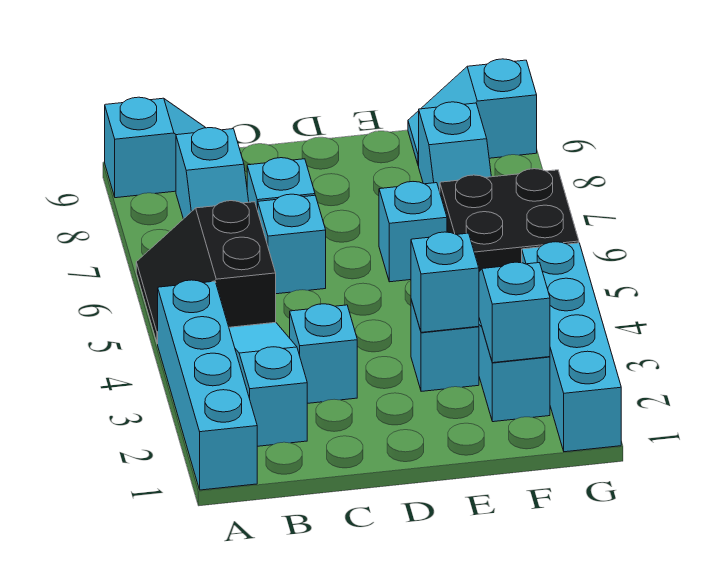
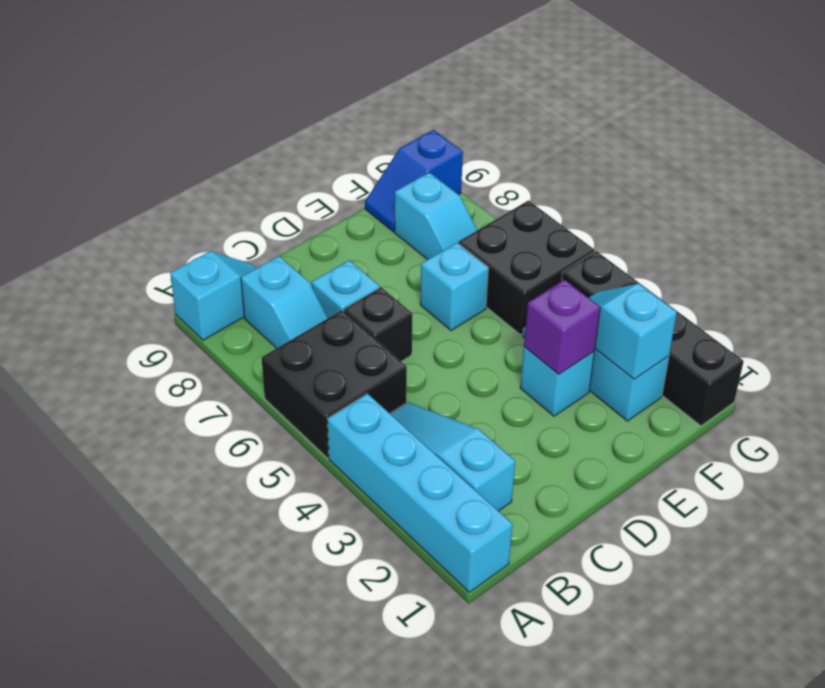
black 2x2 slope [136,201,276,344] -> black 2x2 brick [262,310,407,458]
cyan 1x1 brick [290,304,357,403] -> none
cyan 1x1 brick [258,194,326,294] -> black 1x1 brick [344,287,412,361]
cyan 1x1 brick [411,232,479,332] -> purple 1x1 brick [524,280,600,374]
cyan 1x2 slope [408,59,537,166] -> blue 1x2 slope [365,130,463,232]
cyan 1x4 brick [522,242,621,452] -> black 1x4 brick [562,251,744,426]

